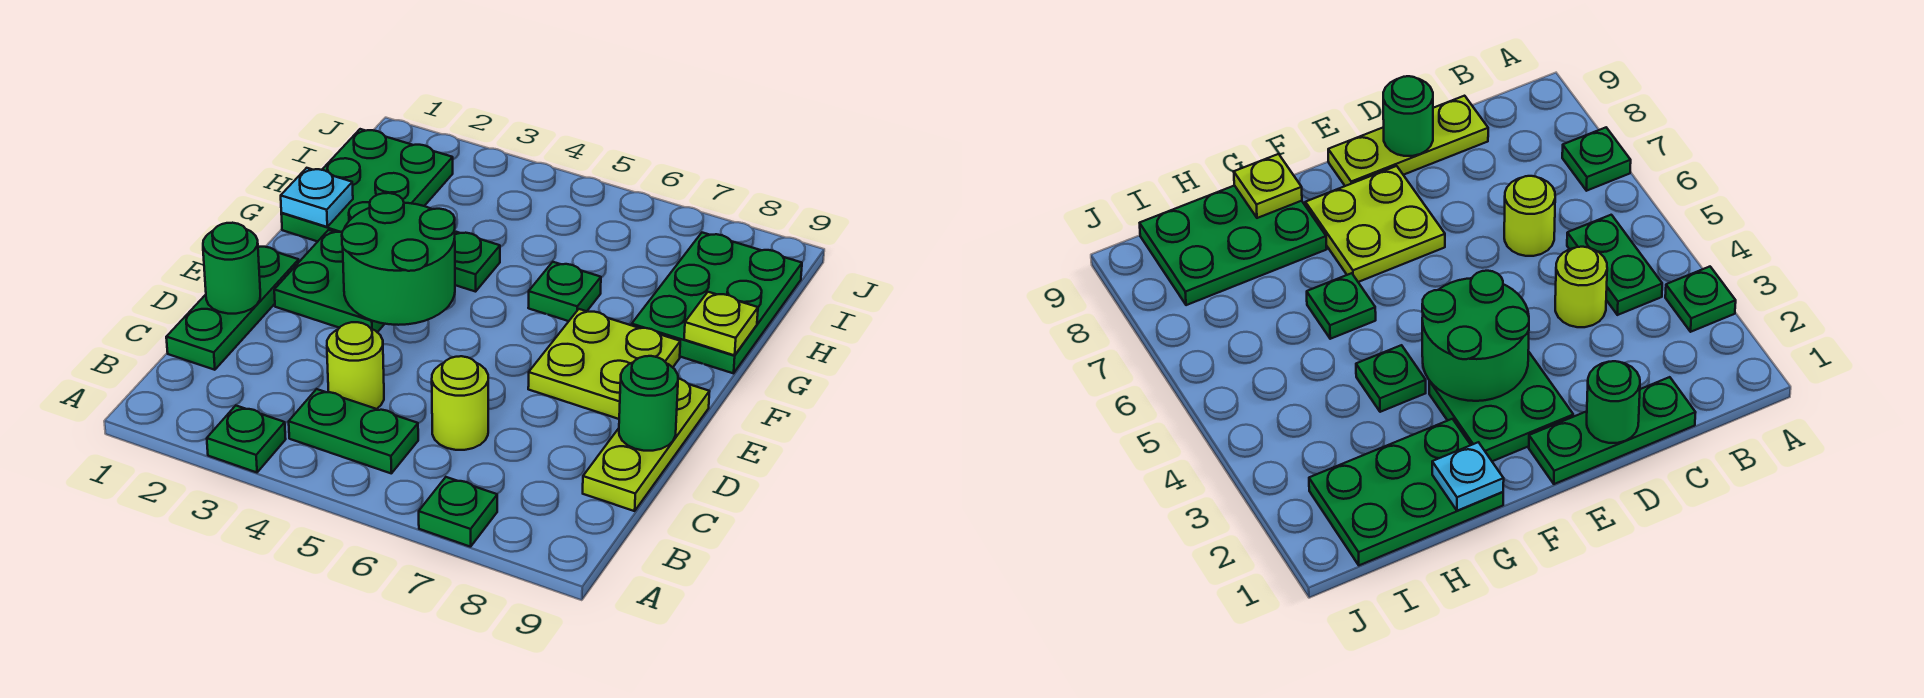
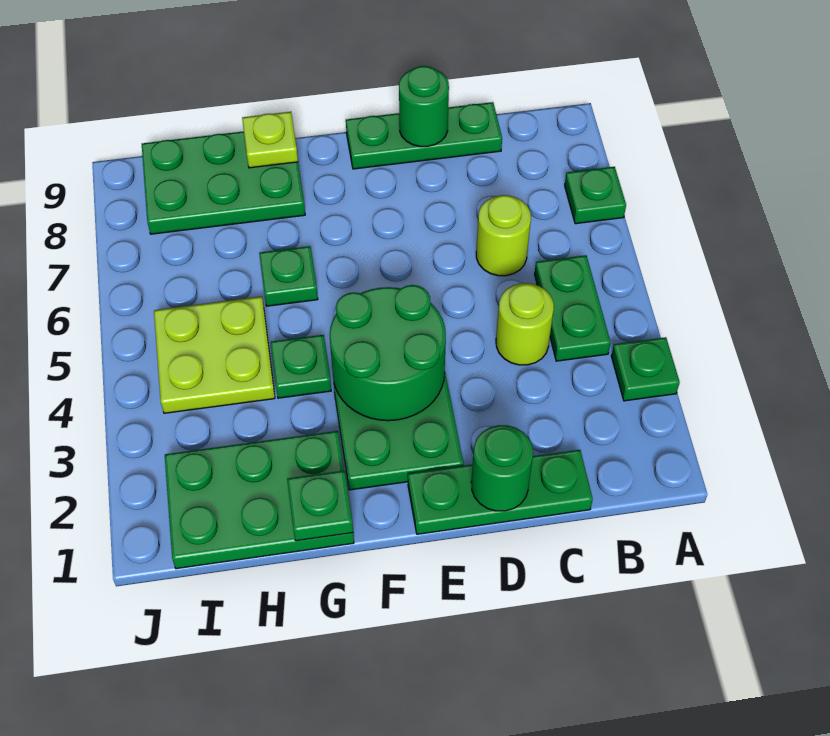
lime 1x3 plate [583,379,710,511] -> green 1x3 plate [346,102,502,169]
lime 2x2 plate [528,309,680,419] -> lime 2x2 plate moved to [154,297,275,413]
cyan 1x1 plate [281,168,353,227] -> green 1x1 plate [287,471,353,541]

